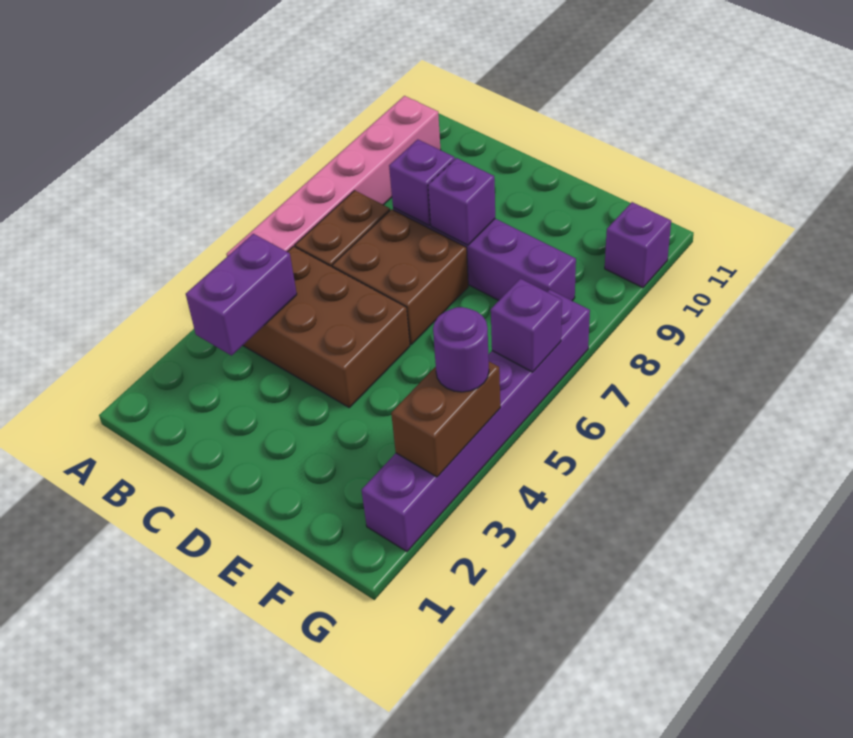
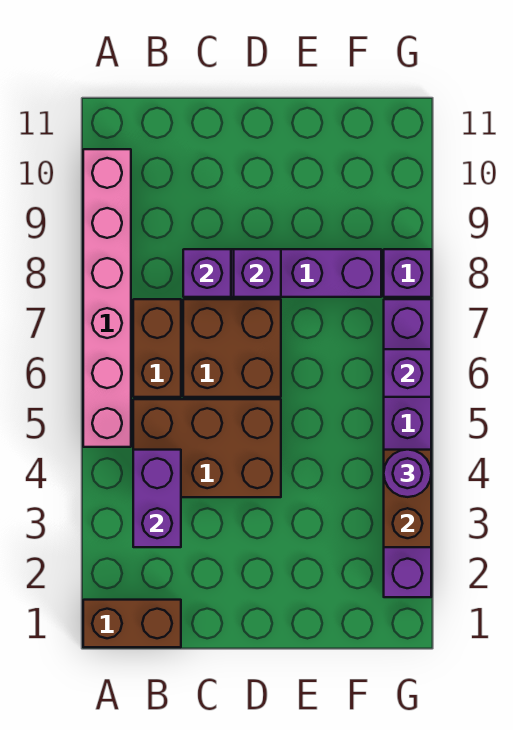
none -> brown 1x2 brick [83,600,181,647]
purple 1x1 brick [605,202,671,288] -> purple 1x1 brick moved to [384,249,431,297]

